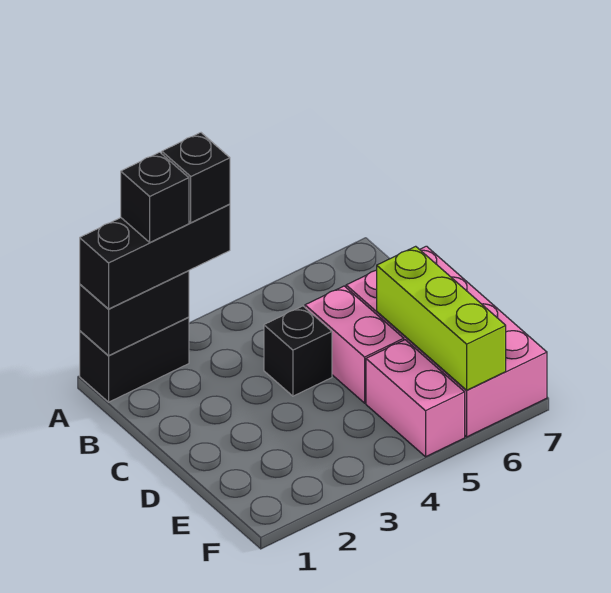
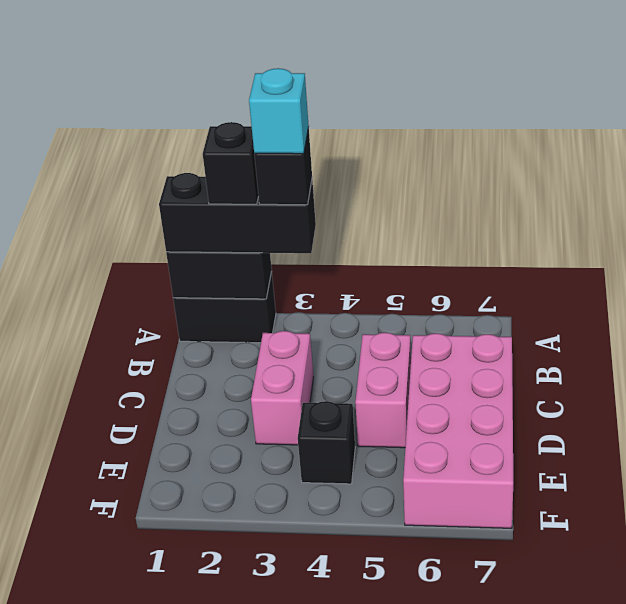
none -> cyan 1x1 brick [249,68,309,154]
black 1x1 brick [264,306,332,396] -> black 1x1 brick moved to [298,401,355,484]
lime 1x3 brick [377,246,506,390] -> none
pink 1x2 brick [366,340,465,457] -> pink 1x2 brick moved to [251,331,314,445]

